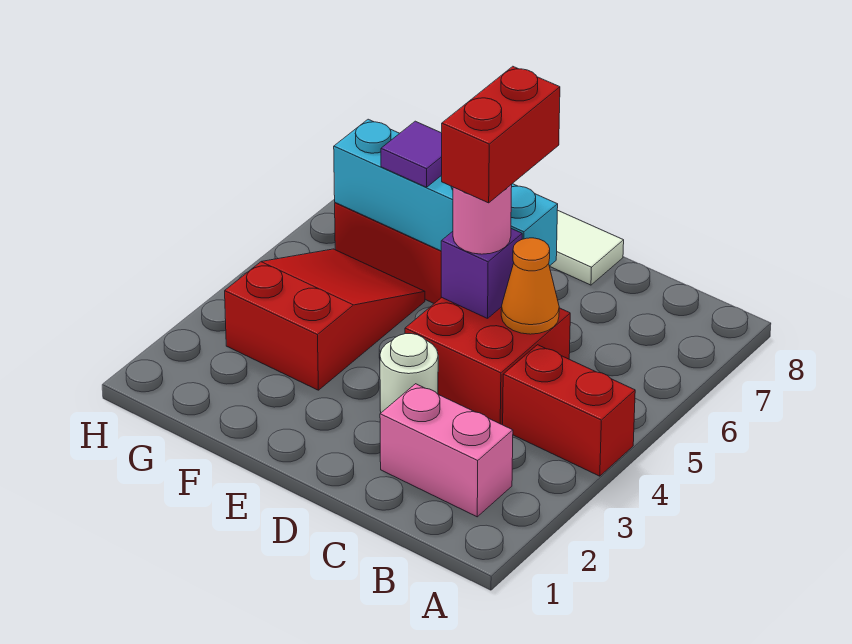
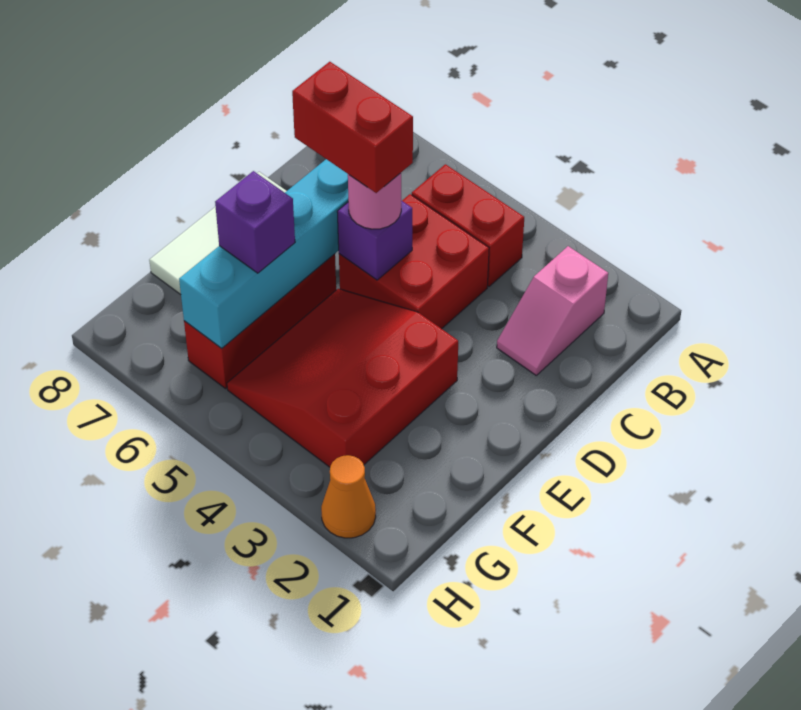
red 1x2 brick [503,345,635,476] -> red 1x2 brick turned to [412,164,524,286]
pink 1x2 brick [380,384,513,517] -> pink 1x2 slope [497,246,608,375]
orange 1x1 cone [501,238,559,334] -> orange 1x1 cone moved to [321,455,376,538]
white 1x1 round brick [380,334,438,413] -> none
red 2x3 slope [225,249,425,390] -> red 3x3 slope [227,289,458,467]
purple 1x1 tile [381,121,442,187] -> purple 1x1 brick [215,171,295,273]

